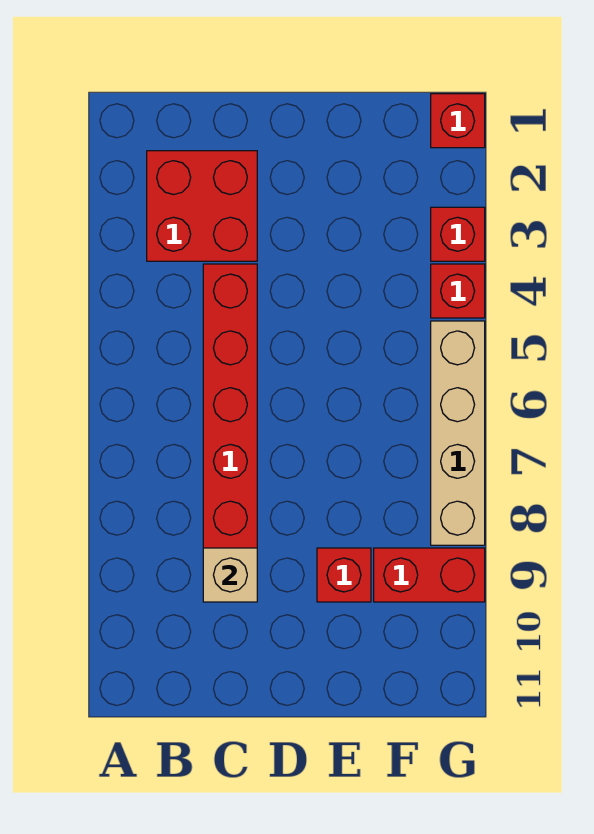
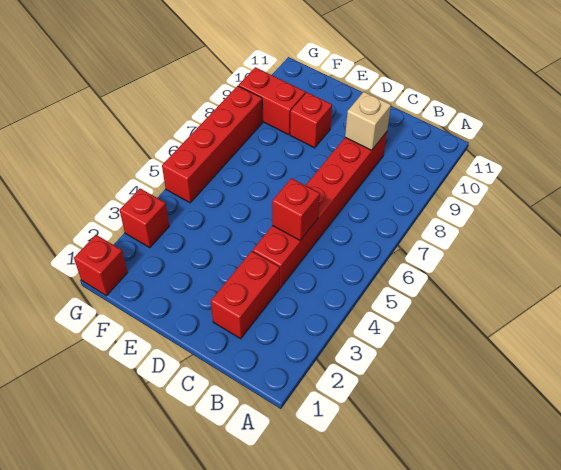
red 2x2 brick [147,151,257,261] -> red 1x2 brick [211,251,280,339]
red 1x1 brick [431,264,485,318] -> red 1x1 brick moved to [272,178,320,240]
tan 1x4 brick [431,321,485,545] -> red 1x4 brick [162,86,263,203]

